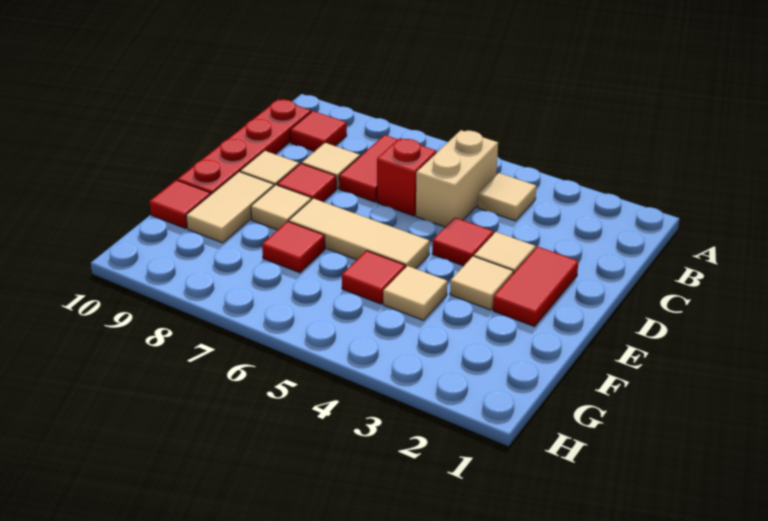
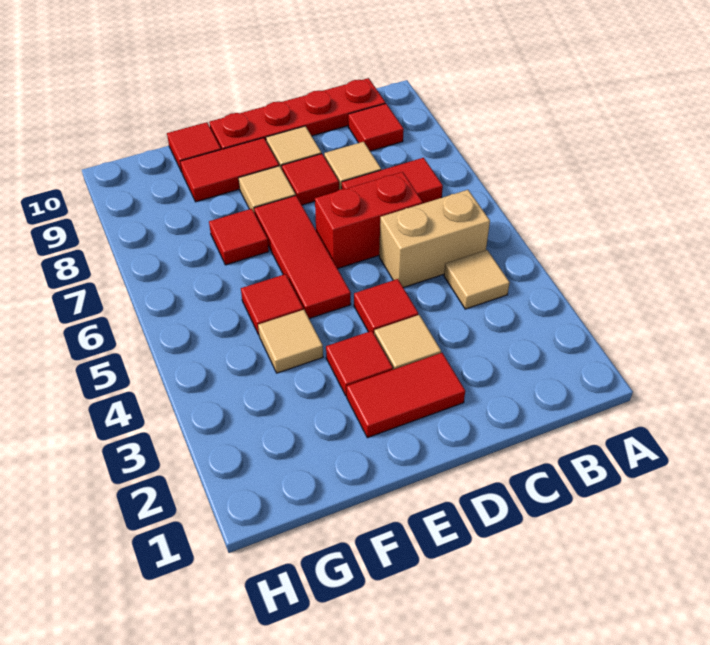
red 1x1 brick [377,138,437,216] -> red 1x2 brick [315,172,423,269]
tan 1x1 tile [450,256,513,310] -> red 1x1 tile [326,331,393,396]
tan 1x3 tile [289,198,430,269] -> red 1x3 tile [254,196,351,319]
tan 1x2 tile [186,172,274,243] -> red 1x2 tile [180,138,279,202]

